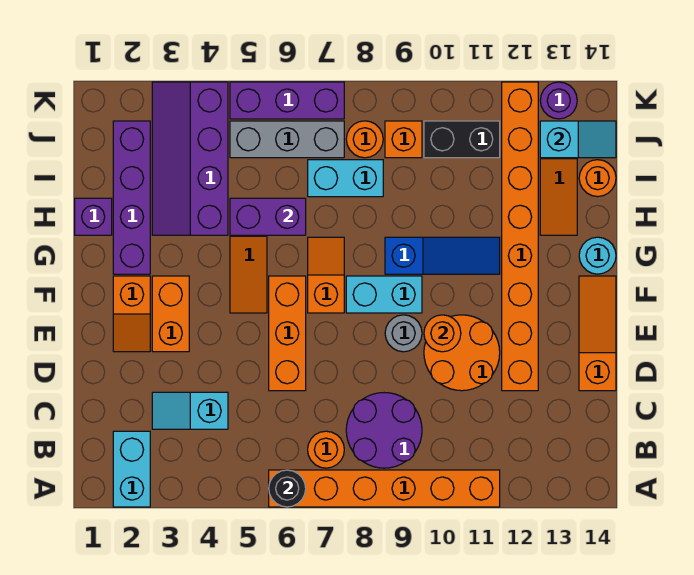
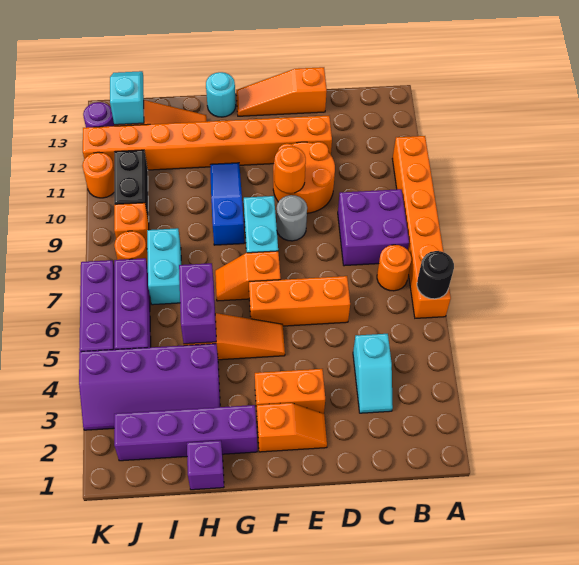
cyan 1x2 brick [113,431,150,507] -> none
purple 2x2 round brick [346,393,422,468] -> purple 2x2 brick [338,189,409,266]
orange 1x1 round brick [579,160,616,197] -> orange 1x1 round brick moved to [82,152,114,198]
grey 1x3 brick [230,121,344,158] -> purple 1x3 brick [114,258,151,349]

